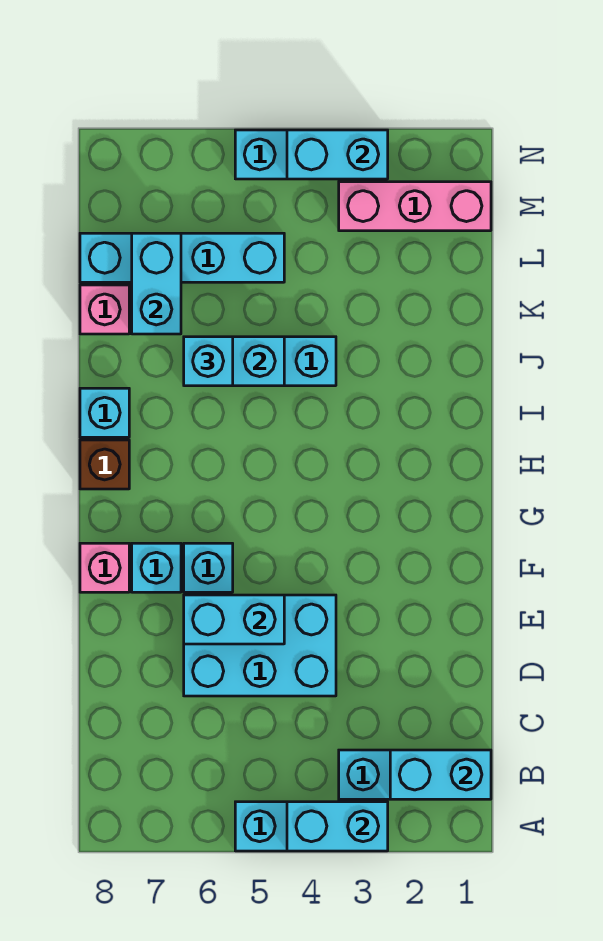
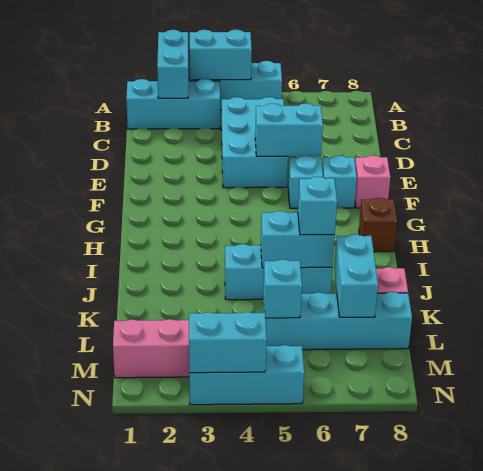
cyan 1x2 brick [390,750,491,799] -> cyan 1x2 brick turned to [157,30,188,98]
cyan 2x3 brick [184,595,336,696] -> cyan 2x3 brick turned to [221,97,288,188]
cyan 1x1 brick [80,388,129,437] -> cyan 1x1 brick moved to [263,259,302,318]

